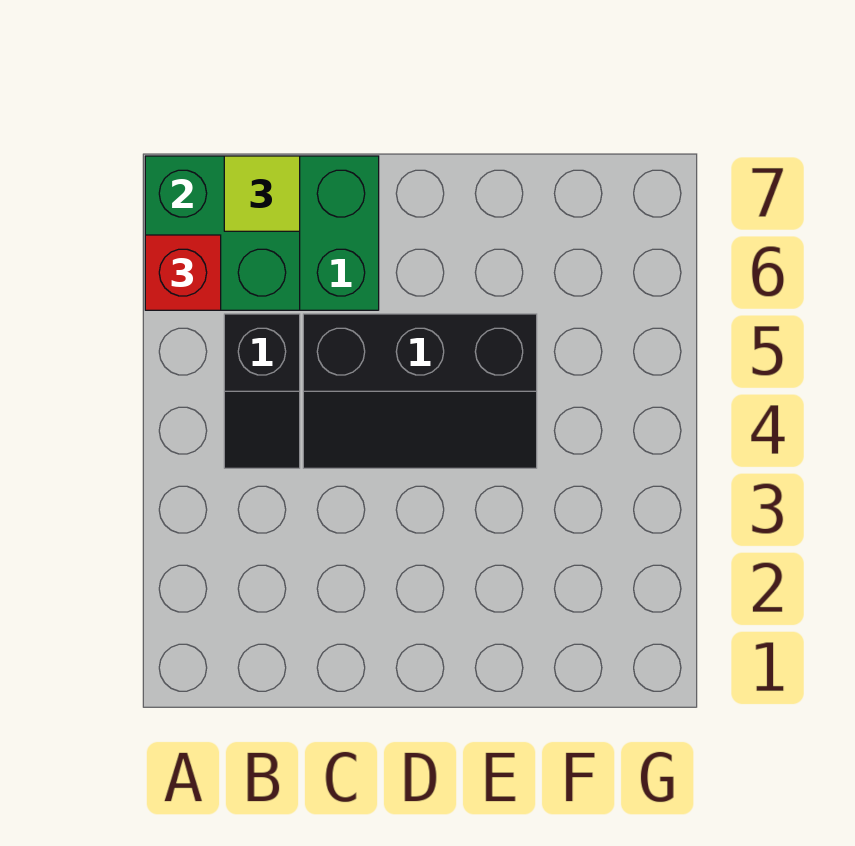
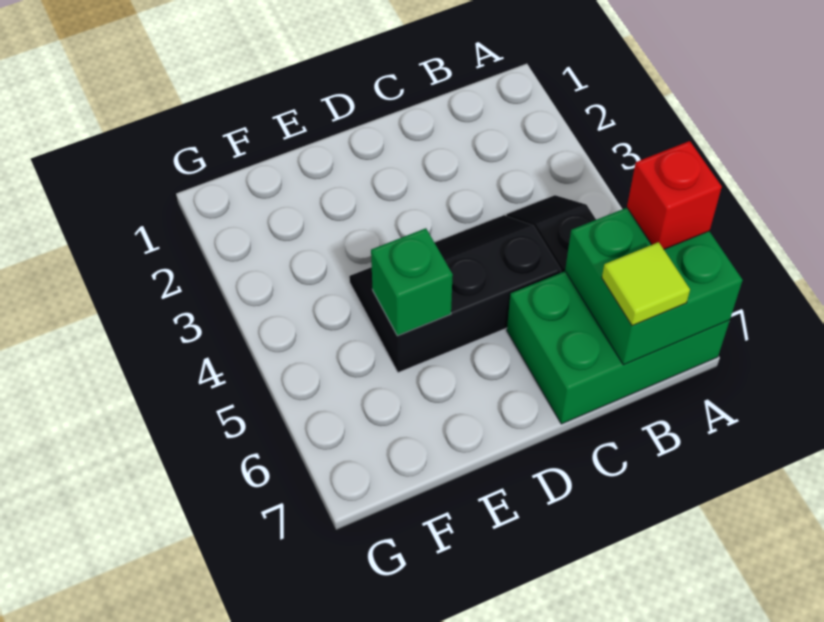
none -> green 1x1 brick [371,228,453,336]

